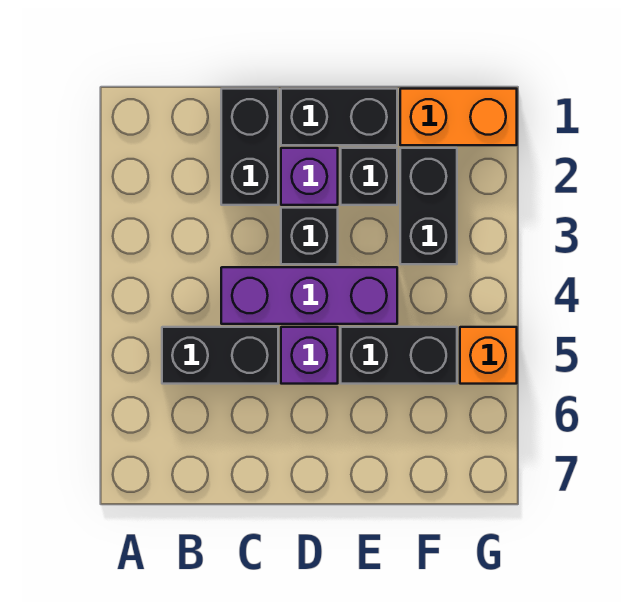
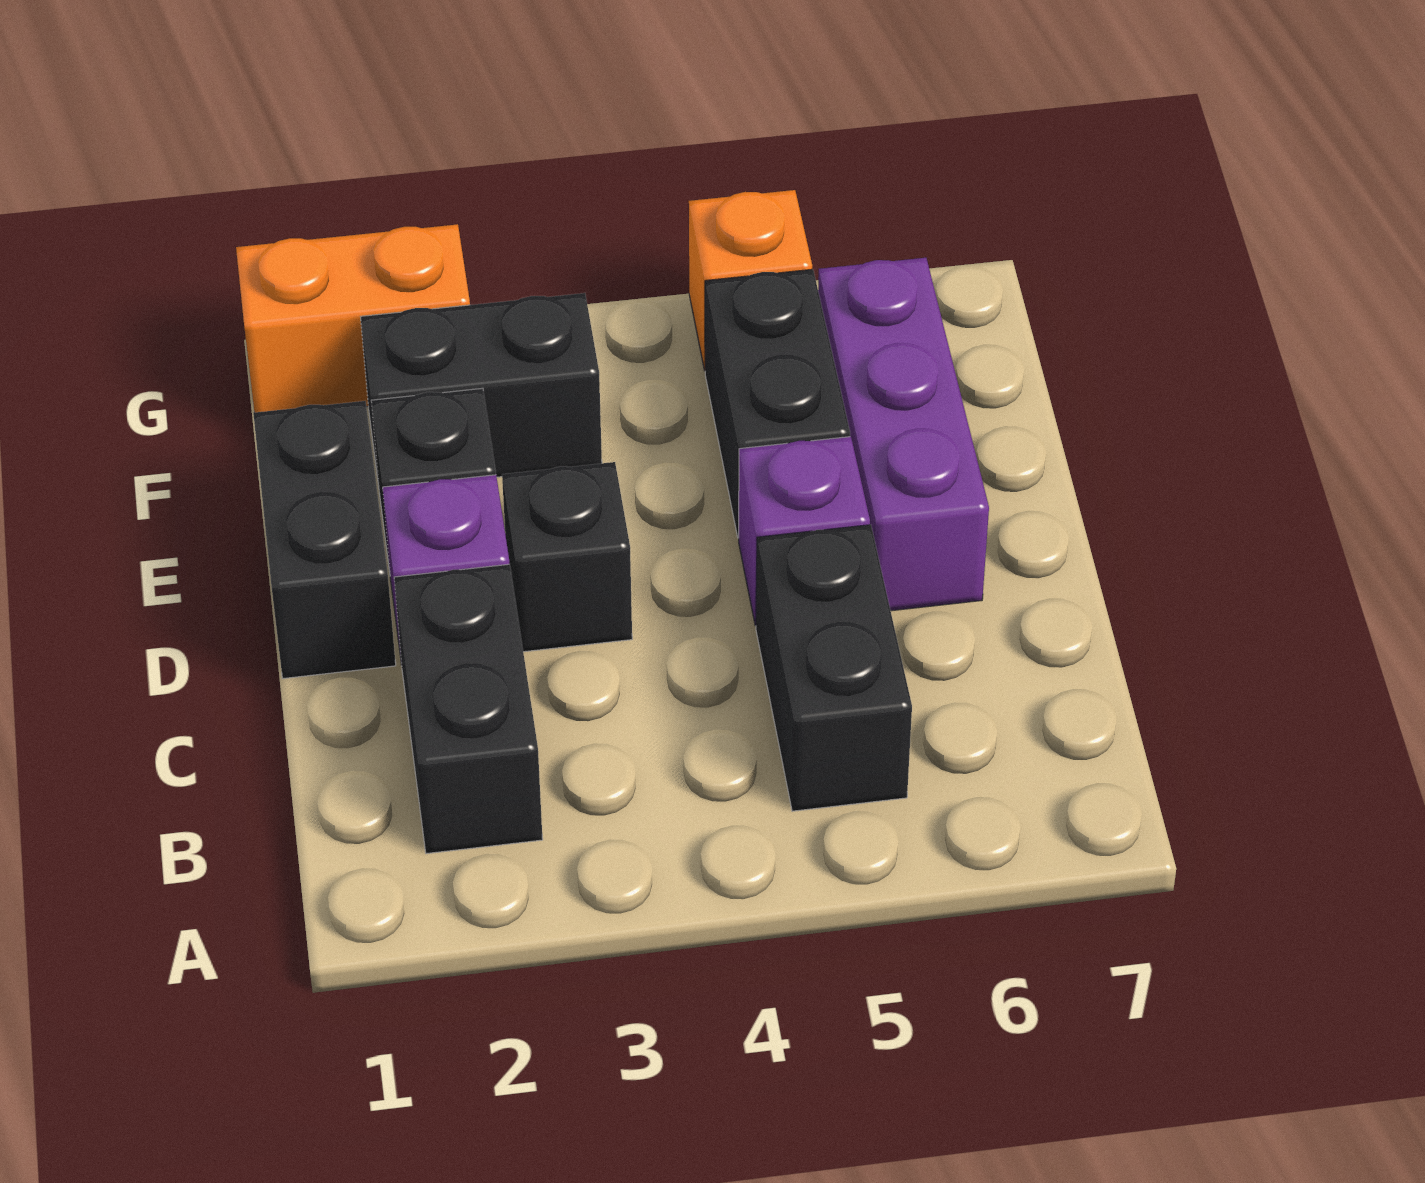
black 1x2 brick [221,89,278,205] -> black 1x2 brick turned to [394,564,543,854]
purple 1x3 brick [221,267,397,324] -> purple 1x3 brick moved to [818,258,989,611]
orange 1x2 brick [400,89,517,145] -> orange 1x2 brick turned to [236,224,470,412]

